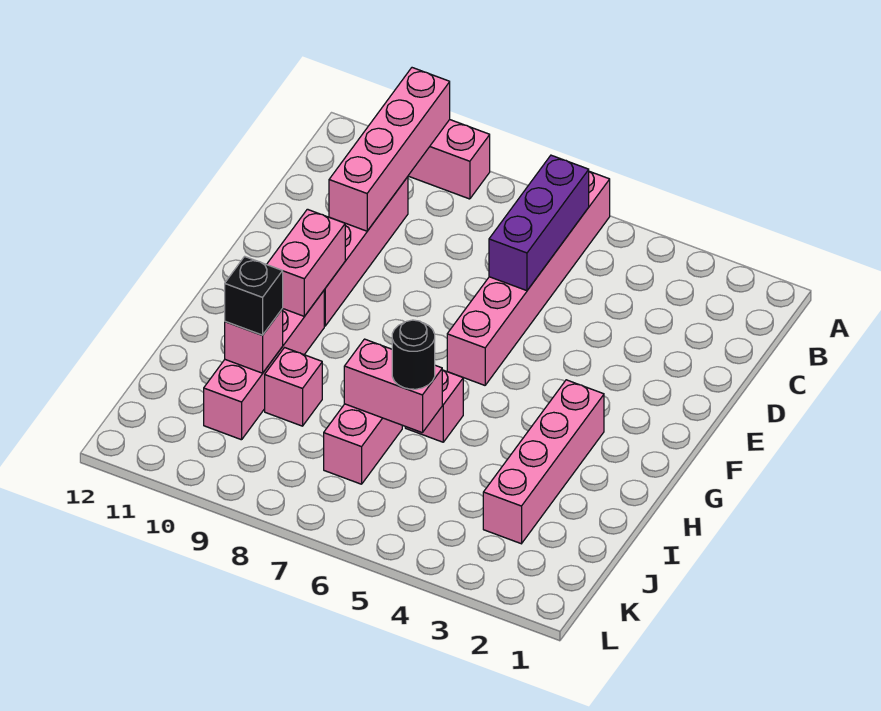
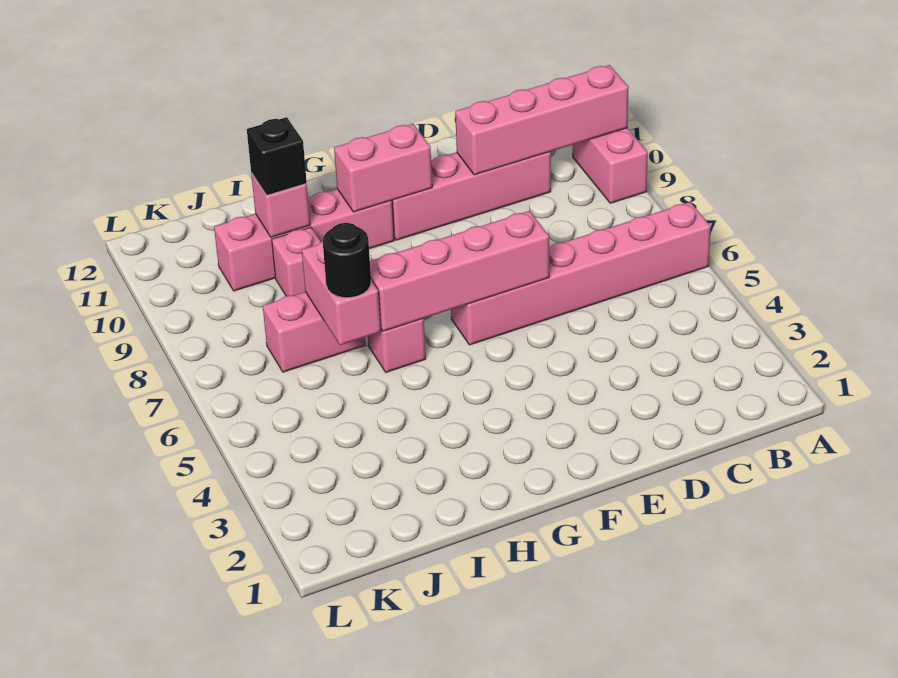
purple 1x3 brick [489,155,589,291] -> none
pink 1x4 brick [483,380,604,544] -> pink 1x4 brick moved to [370,211,549,331]

